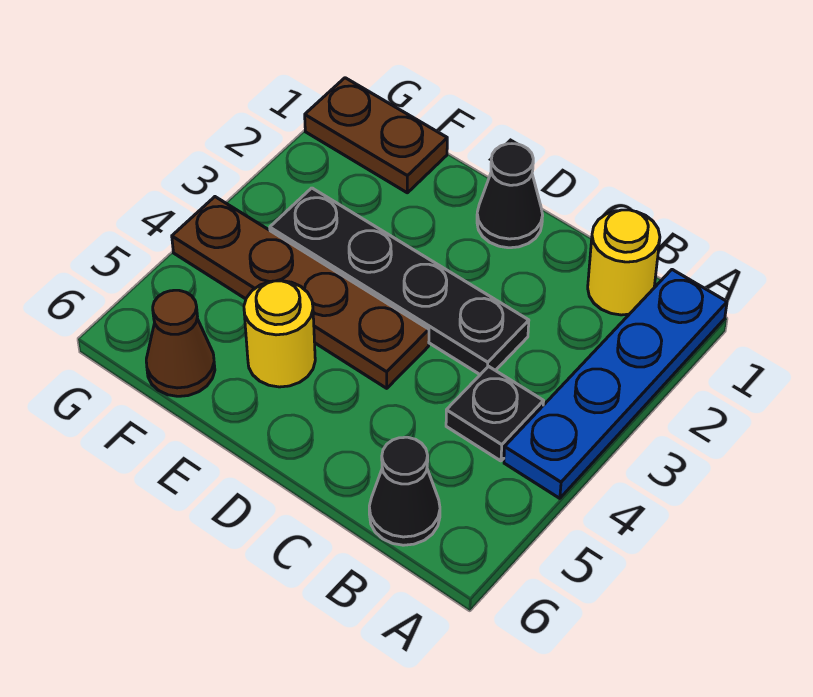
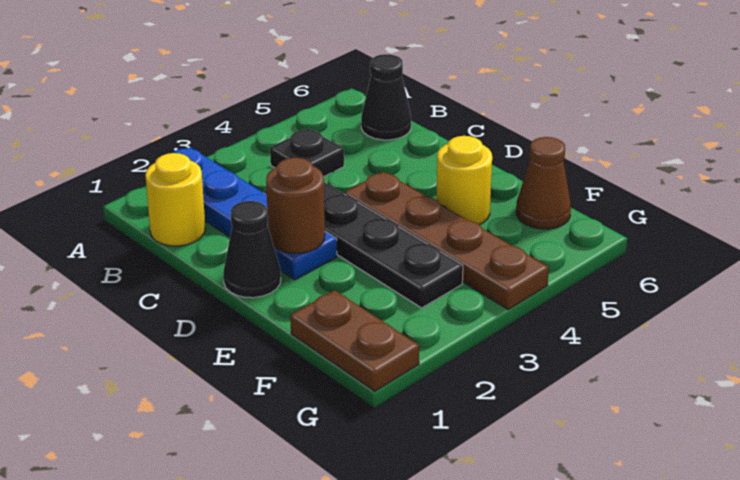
blue 1x4 plate [504,270,727,498] -> blue 1x4 plate turned to [149,147,337,280]
none -> brown 1x1 round brick [266,158,325,254]

